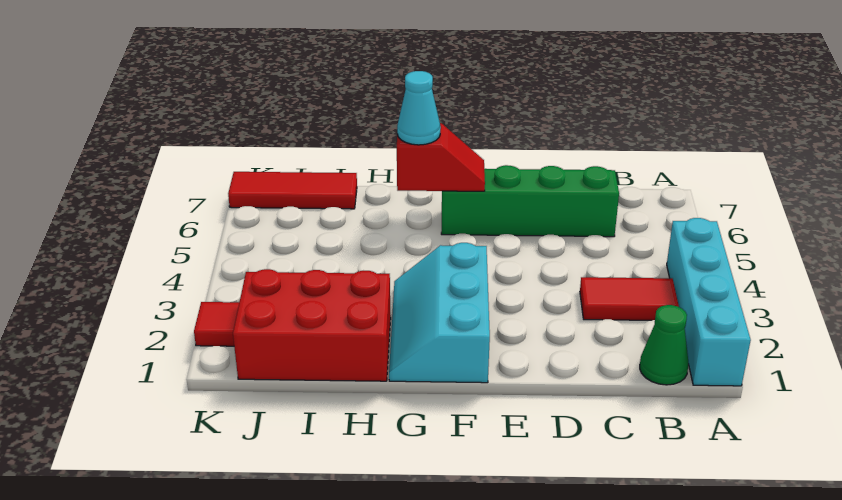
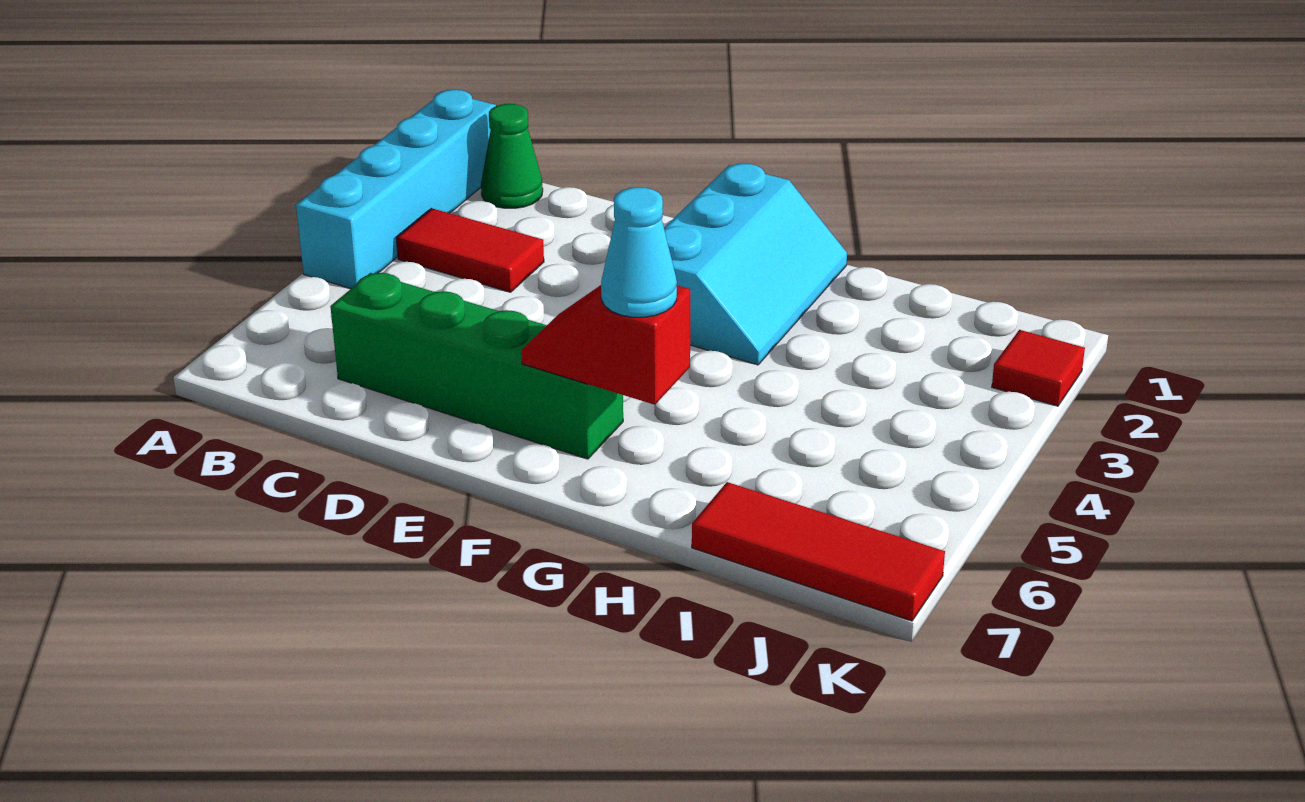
red 2x3 brick [233,269,391,381] -> none

